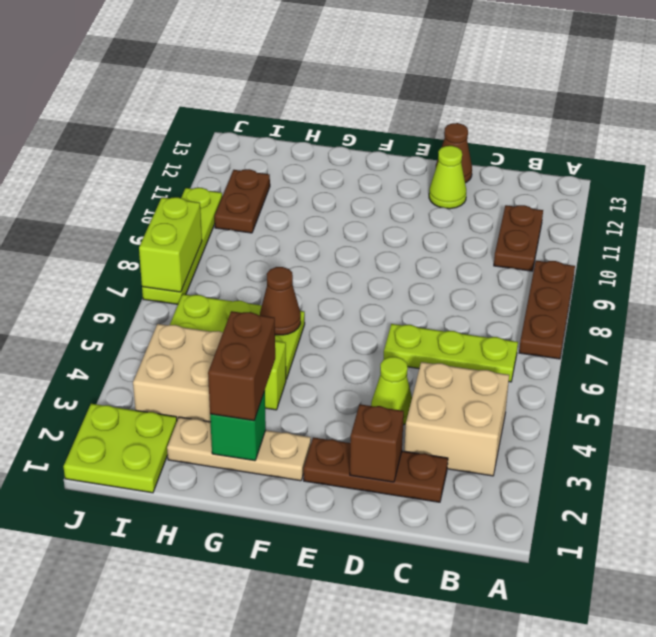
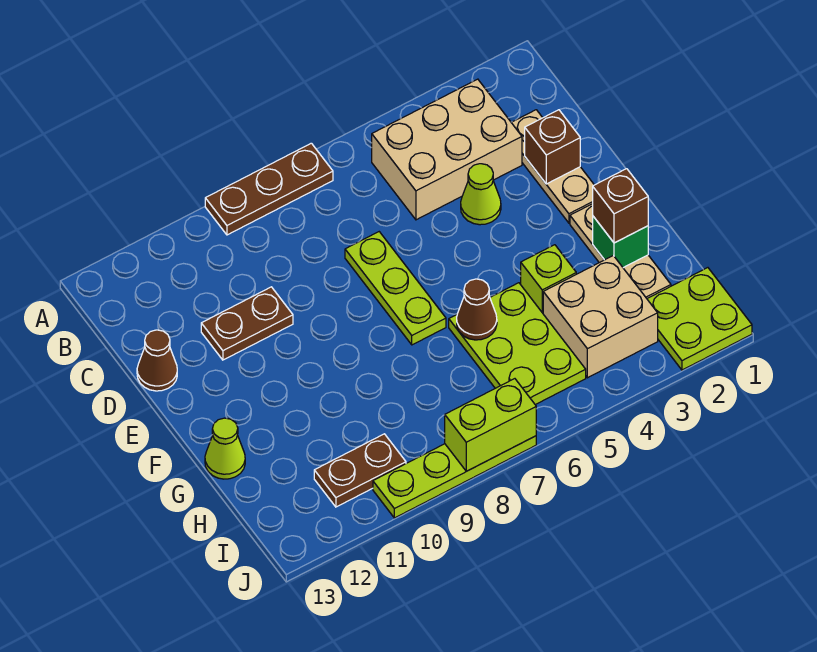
tan 2x2 brick [404,362,509,476] -> tan 2x3 brick [372,79,522,220]
lime 1x3 plate [384,324,518,382] -> lime 1x3 plate moved to [345,232,446,345]
brown 1x2 plate [494,205,543,271] -> brown 1x2 plate moved to [201,287,293,360]
brown 1x3 plate [304,437,448,502] -> tan 1x3 plate [511,110,594,223]
lime 1x1 cone [429,146,466,209] -> lime 1x1 cone moved to [205,418,245,479]
brown 1x2 brick [208,311,275,420] -> brown 1x1 brick [593,169,648,243]

